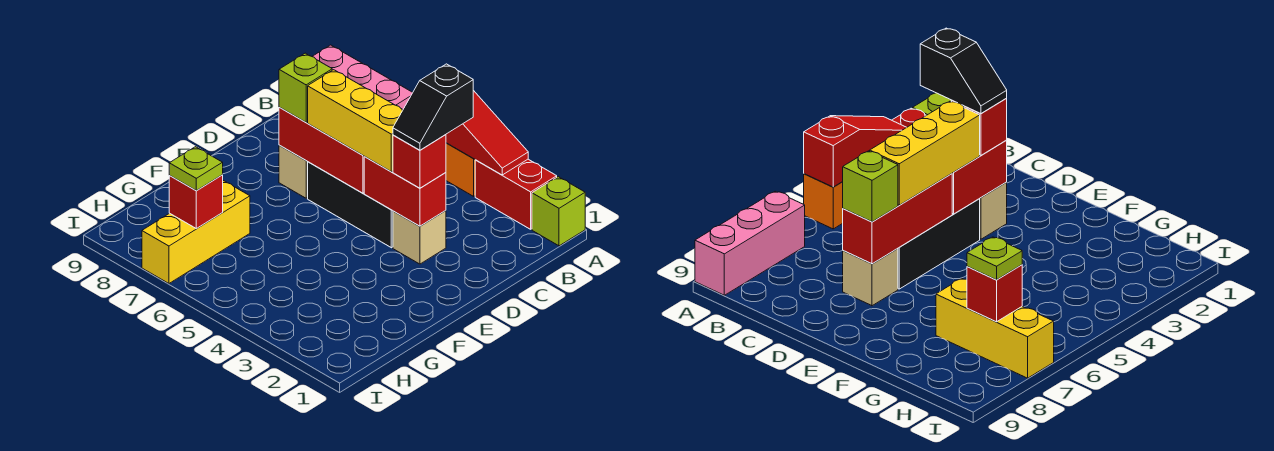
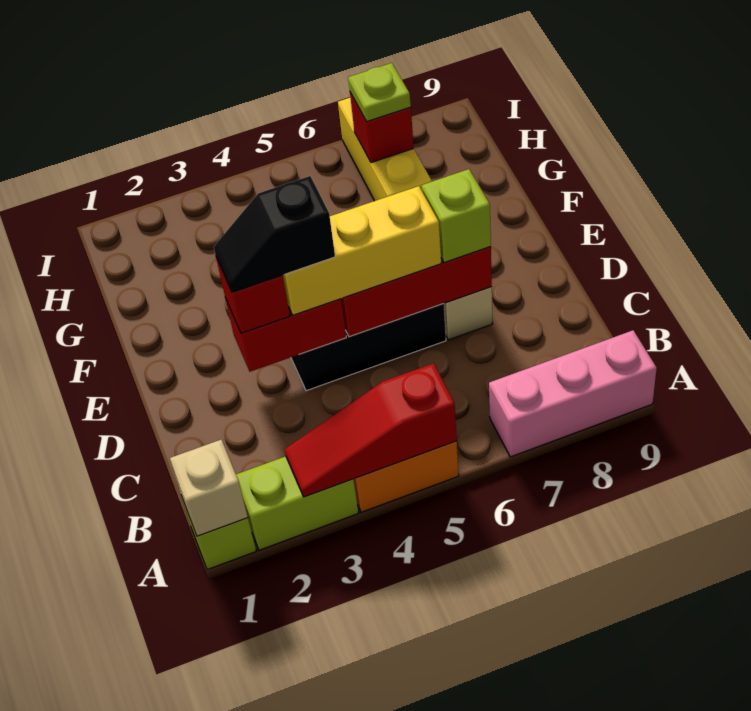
red 1x2 brick [475,159,557,229] -> lime 1x2 brick [236,456,359,550]
black 1x2 slope [393,64,473,150] -> black 1x2 slope turned to [214,176,335,292]
tan 1x1 brick [393,211,446,264] -> tan 1x1 brick moved to [170,440,248,536]

